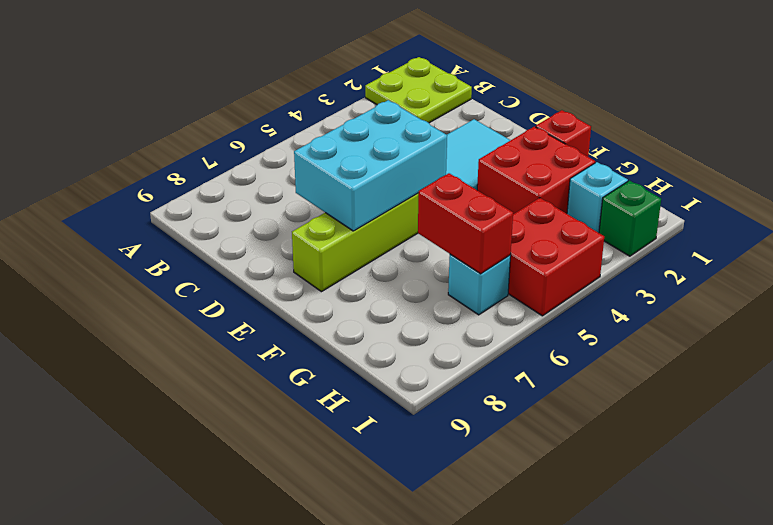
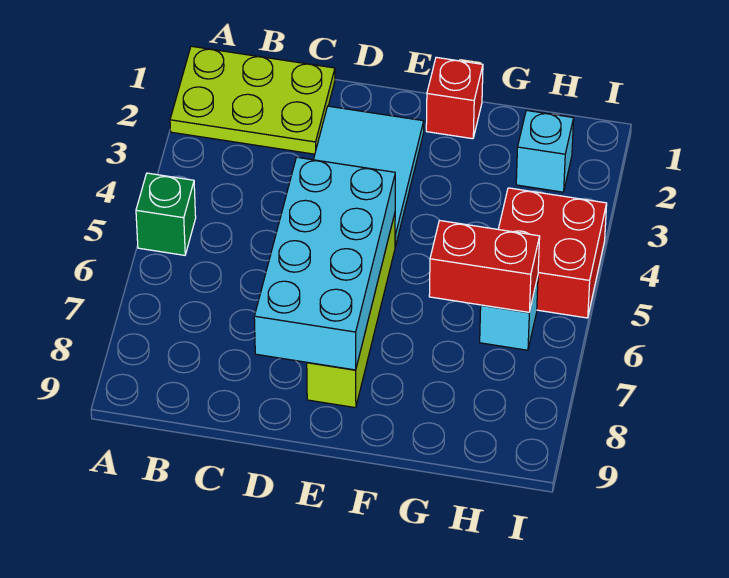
lime 2x2 plate [365,57,472,123] -> lime 2x3 plate [170,46,335,154]
cyan 2x3 brick [294,100,447,231] -> cyan 2x4 brick [254,157,395,370]
red 2x2 brick [477,127,595,214] -> none
green 1x1 brick [599,181,661,256] -> green 1x1 brick moved to [136,173,196,255]

